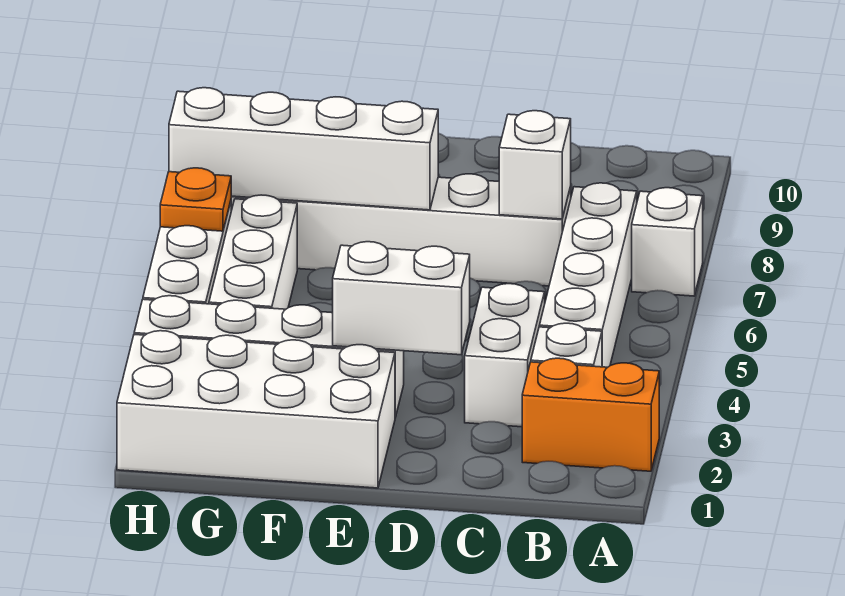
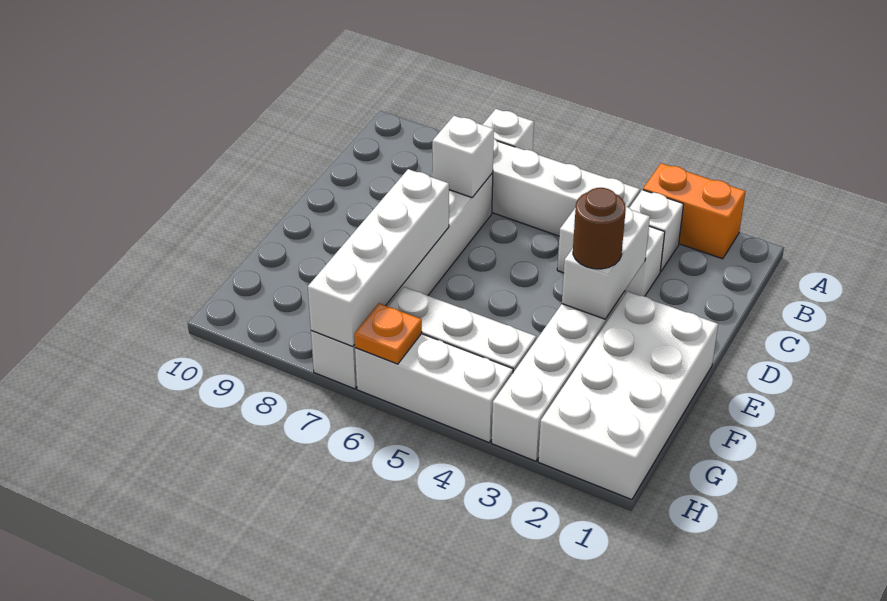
orange 1x2 brick [522,358,659,471] -> orange 1x2 brick turned to [643,163,745,259]
none -> brown 1x1 round brick [573,188,626,269]

